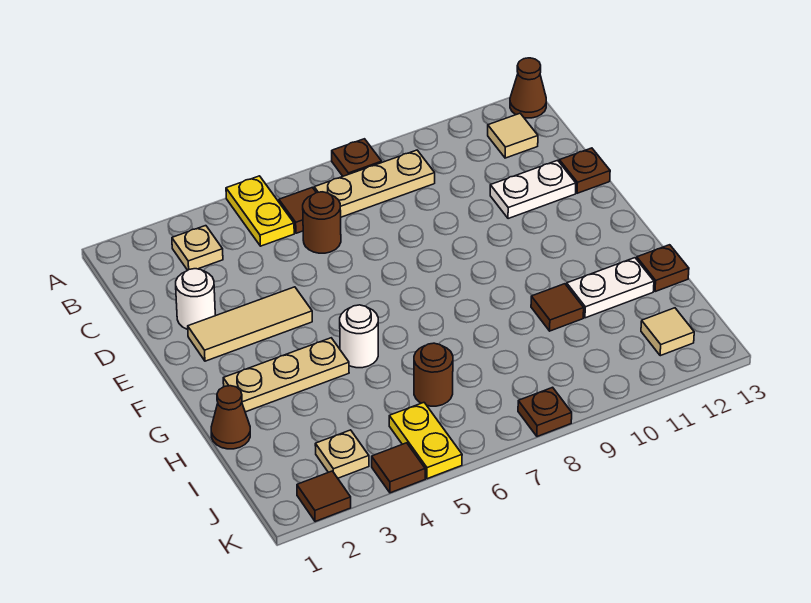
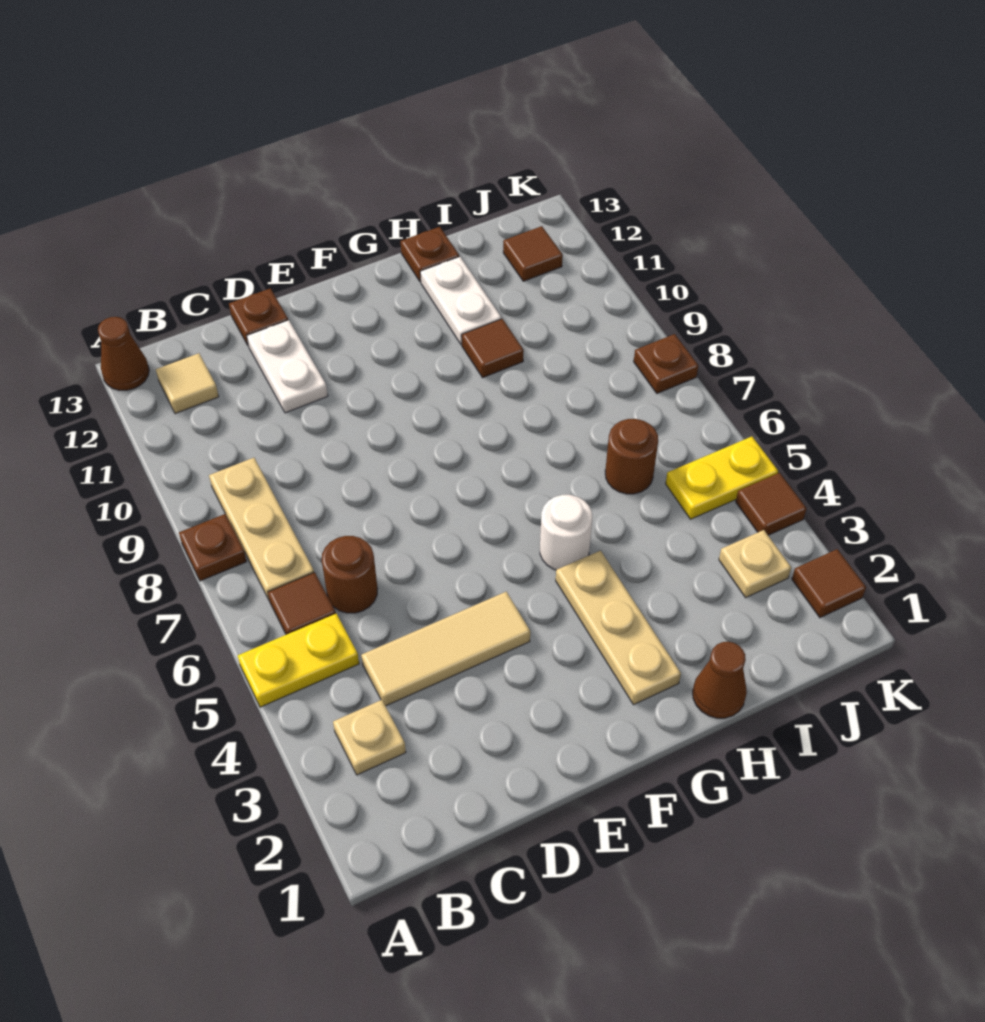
white 1x1 round brick [176,269,215,330] -> none
tan 1x3 tile [188,287,312,361] -> tan 1x3 tile turned to [361,592,530,706]
tan 1x1 tile [641,308,694,356] -> brown 1x1 tile [503,226,563,281]

